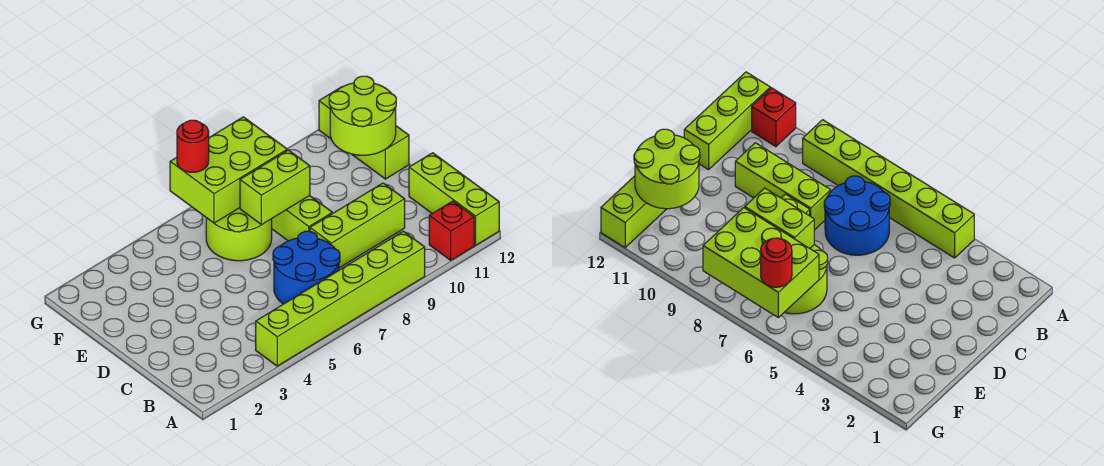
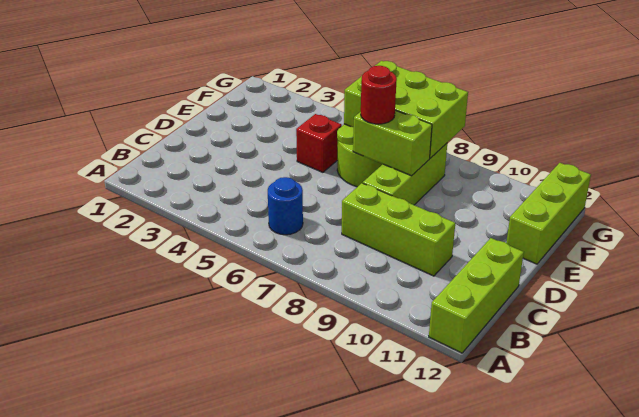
lime 1x6 brick [256,231,425,366] -> none
red 1x1 brick [429,201,474,260] -> red 1x1 brick moved to [296,114,342,172]
blue 2x2 round brick [273,231,340,304] -> blue 1x1 round brick [268,177,303,235]
lime 2x2 round brick [329,76,396,155] -> none
red 1x1 round brick [177,120,209,172] -> red 1x1 round brick moved to [361,66,397,124]

